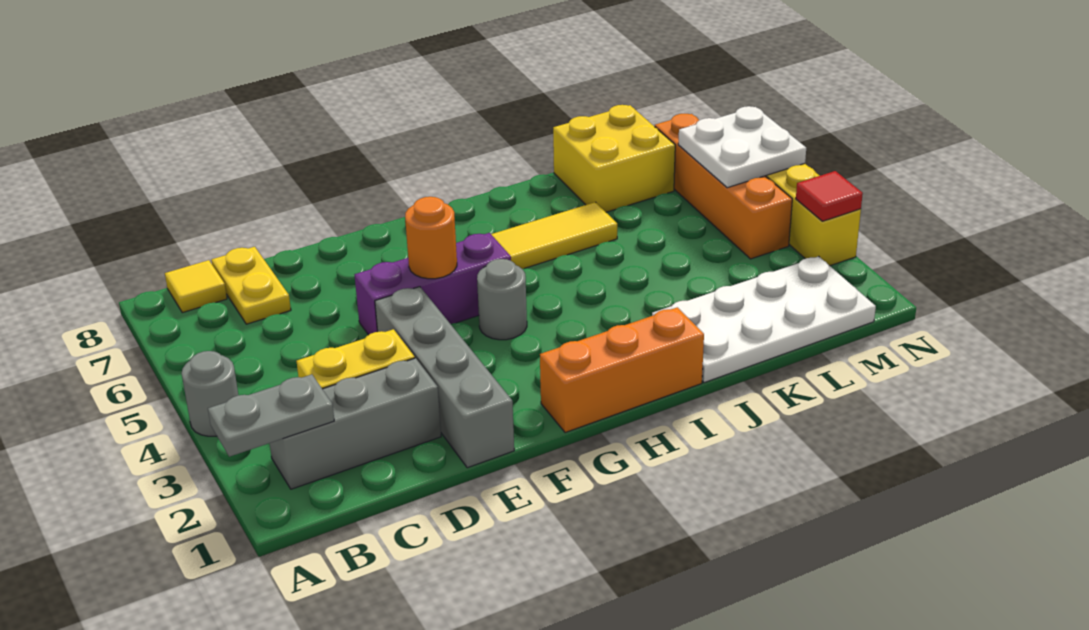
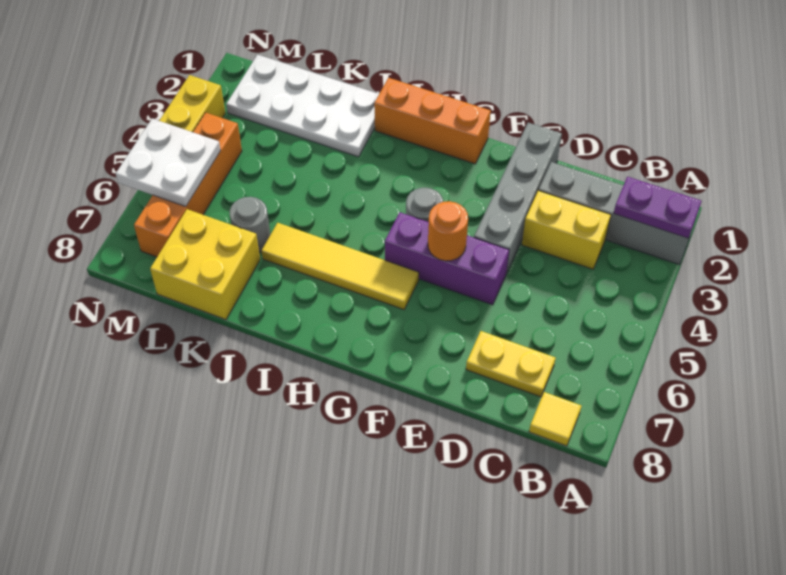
grey 1x2 plate [208,374,334,457] -> purple 1x2 plate [614,177,701,238]
grey 1x1 round brick [182,351,238,436] -> grey 1x1 round brick moved to [230,197,270,252]
grey 1x3 brick [270,358,441,489] -> grey 1x4 brick [539,162,696,265]
yellow 1x2 plate [211,247,291,324] -> yellow 1x2 plate turned to [466,331,555,397]
red 1x1 tile [796,171,863,221] -> none

